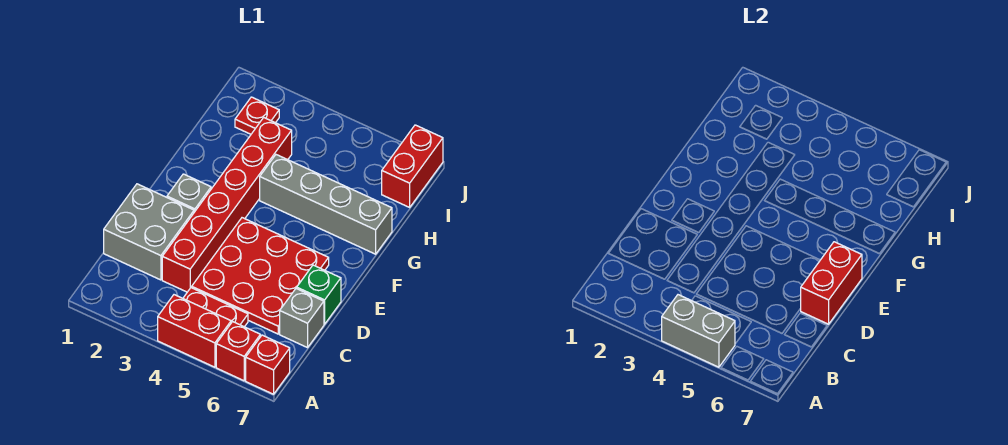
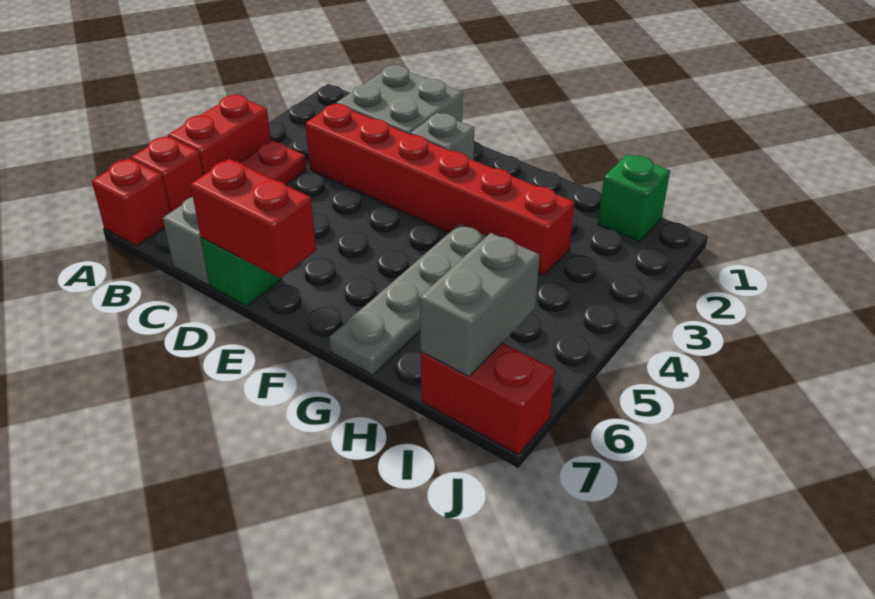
grey 1x2 brick [662,295,735,367] -> grey 1x2 brick moved to [420,233,540,376]
red 3x3 plate [192,218,329,334] -> none
grey 1x4 brick [260,155,392,254] -> grey 1x4 plate [330,224,487,375]
none -> green 1x1 brick [598,154,670,242]
red 1x1 plate [235,97,279,134] -> none

